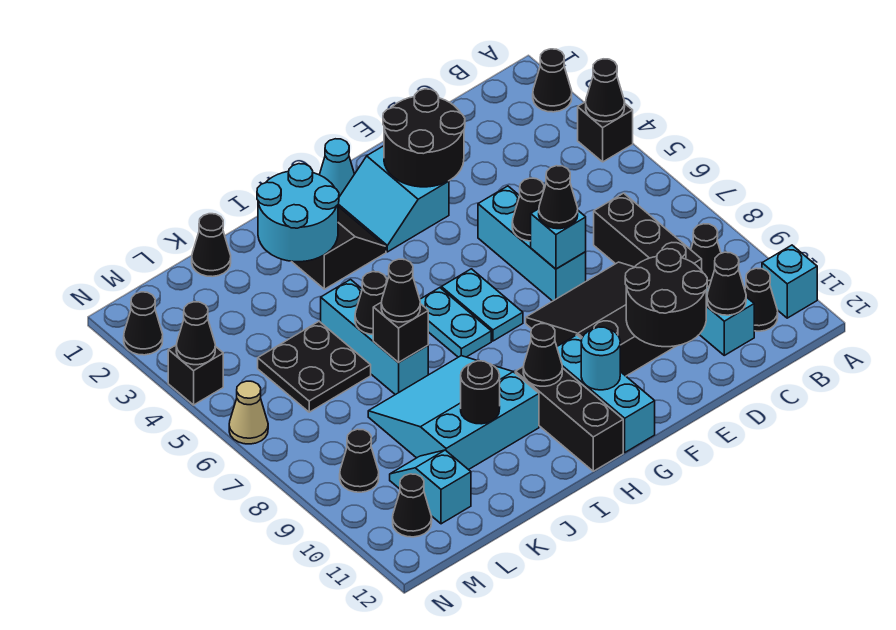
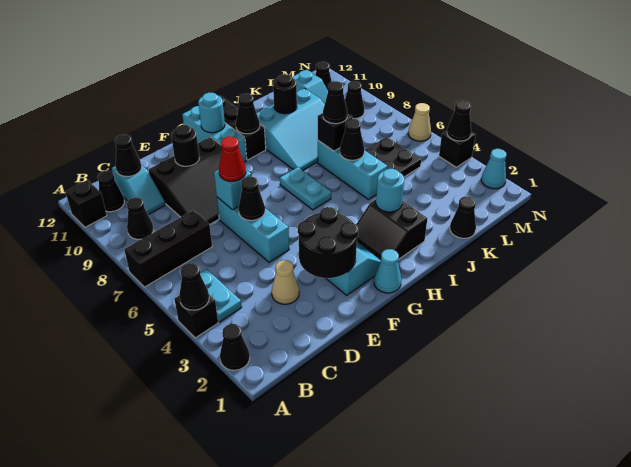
cyan 1x1 brick [762,245,817,318] -> black 1x1 brick [65,180,107,227]
black 1x3 brick [594,193,702,270] -> black 1x3 brick turned to [124,210,212,287]
none -> tan 1x1 cone [272,260,299,304]
black 2x2 round brick [625,249,707,347] -> black 1x1 round brick [171,125,199,166]
black 1x1 cone [539,166,578,229] -> red 1x1 cone [219,137,246,181]
cyan 1x2 plate [441,269,523,341] -> cyan 1x2 plate moved to [200,269,242,322]
cyan 2x2 round brick [257,164,339,262] -> cyan 1x1 round brick [376,169,404,212]
black 1x1 cone [124,292,163,355] -> cyan 1x1 cone [481,149,506,189]

